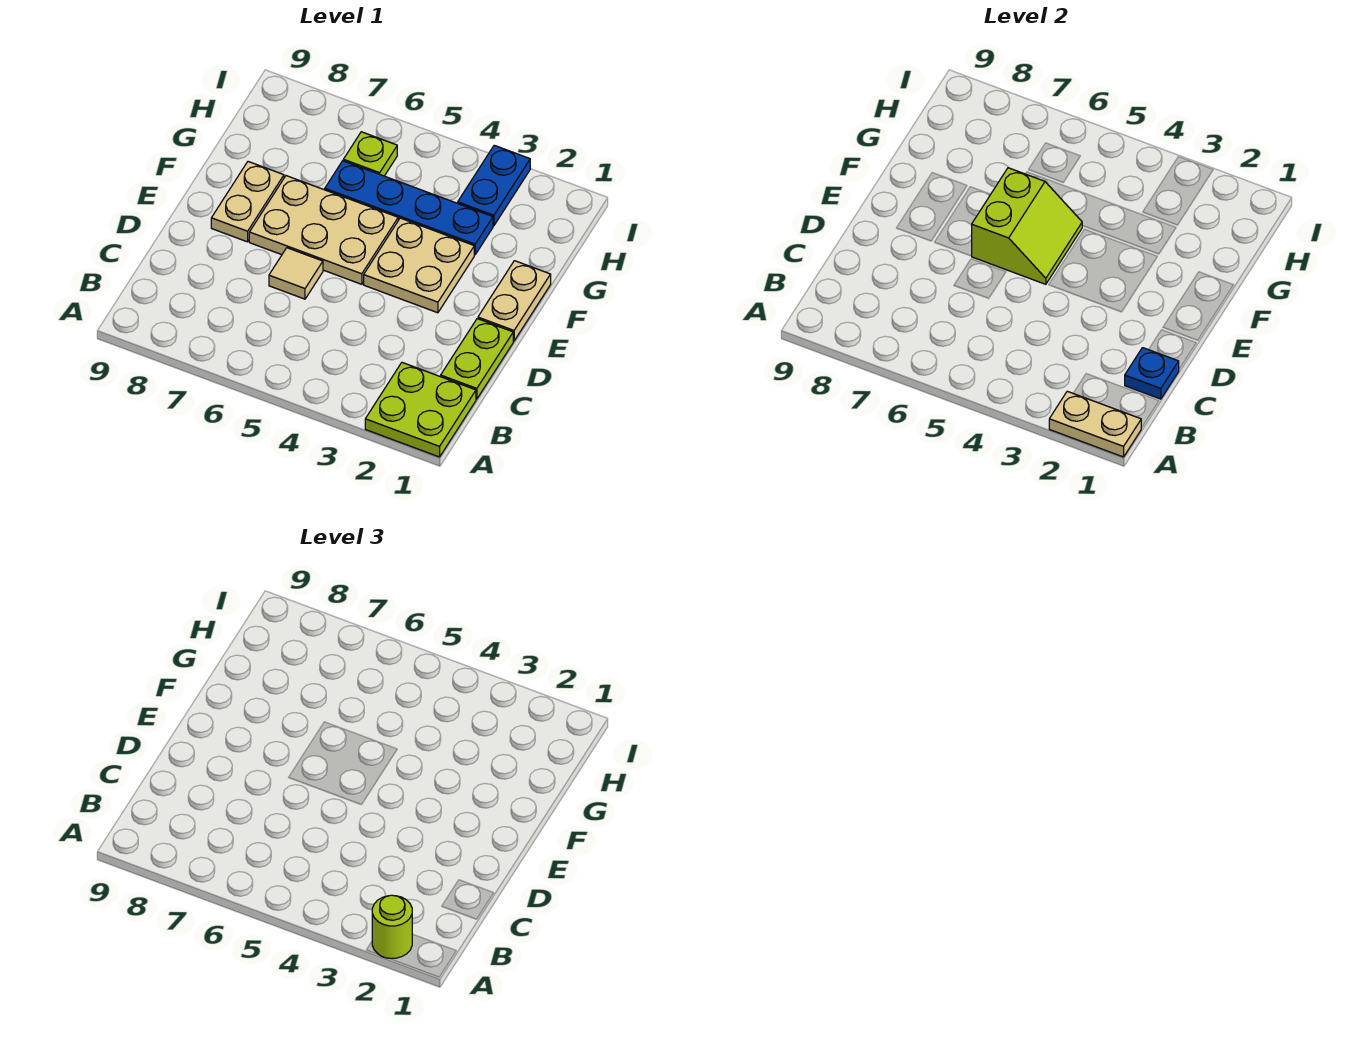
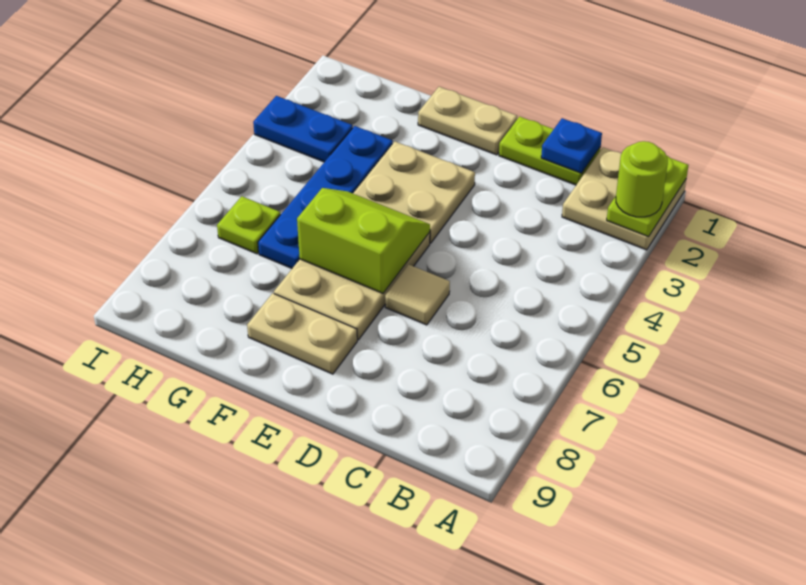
lime 2x2 plate [365,363,476,457] -> tan 2x2 plate [562,148,686,250]
tan 1x2 plate [1049,391,1141,457] -> lime 1x2 plate [607,156,688,237]

